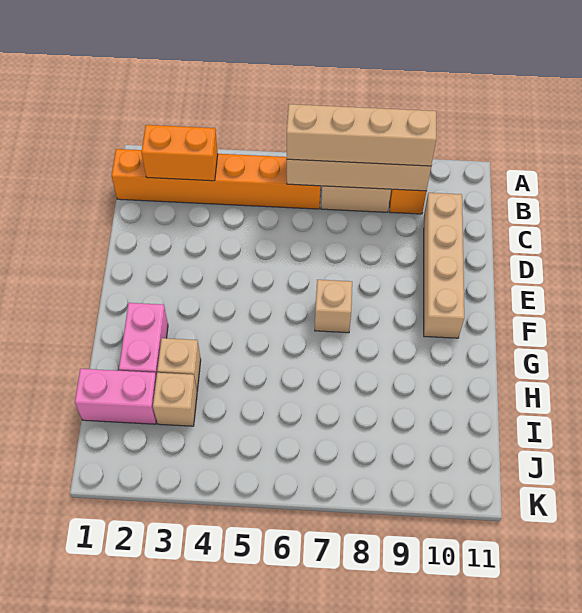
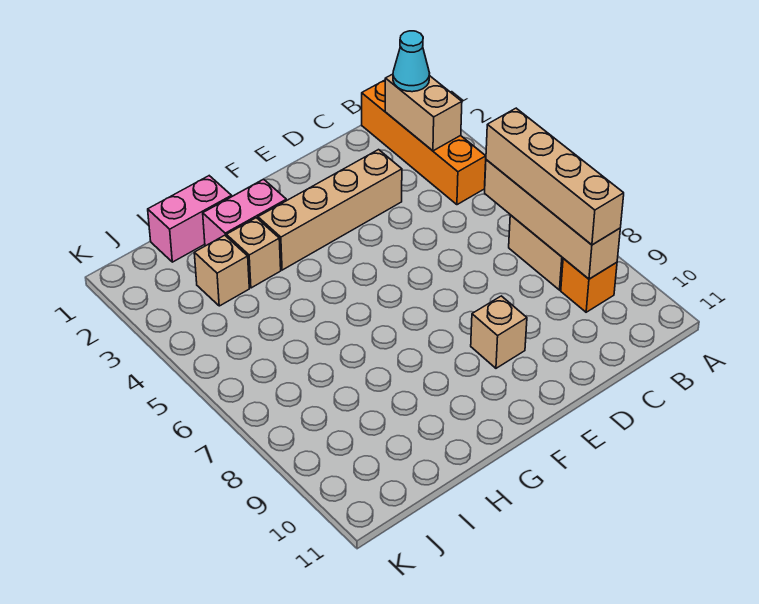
orange 1x6 brick [112,149,321,209] -> orange 1x4 brick [362,80,486,205]
orange 1x2 brick [141,125,218,181] -> tan 1x2 brick [385,74,462,151]
none -> cyan 1x1 cone [393,31,430,92]
tan 1x4 brick [424,193,464,338] -> tan 1x4 brick moved to [258,150,402,270]
tan 1x1 brick [315,280,352,333] -> tan 1x1 brick moved to [471,296,527,368]
pink 1x2 brick [75,369,156,424] -> pink 1x2 brick turned to [148,176,232,262]

